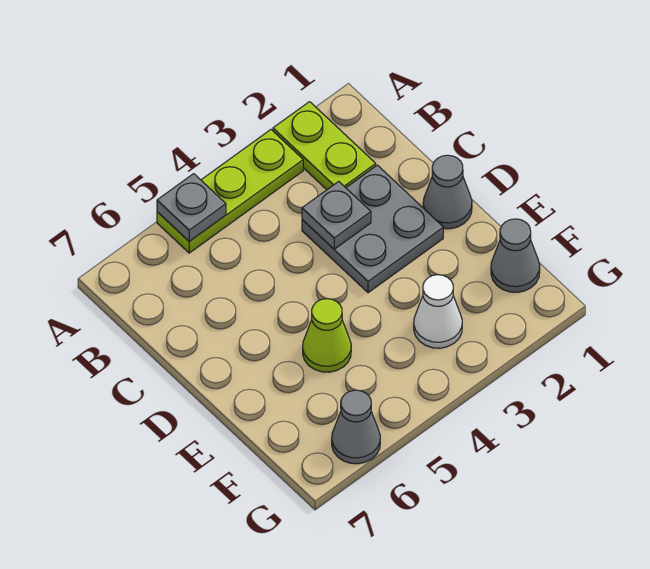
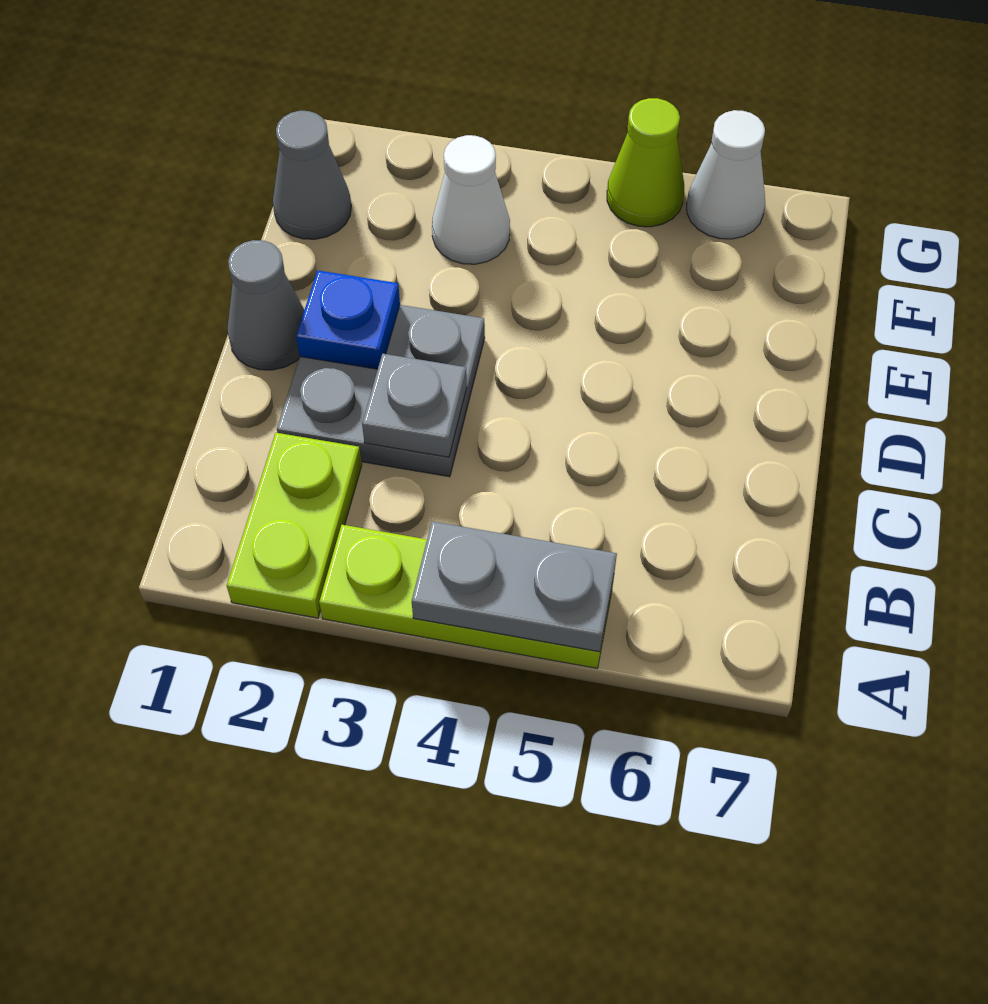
grey 1x1 plate [157,174,226,241] -> grey 1x2 plate [412,521,617,652]
none -> blue 1x1 plate [296,271,400,369]
lime 1x1 cone [303,299,351,372] -> lime 1x1 cone moved to [607,98,684,227]
grey 1x1 cone [332,390,380,464] -> white 1x1 cone [687,110,765,239]

